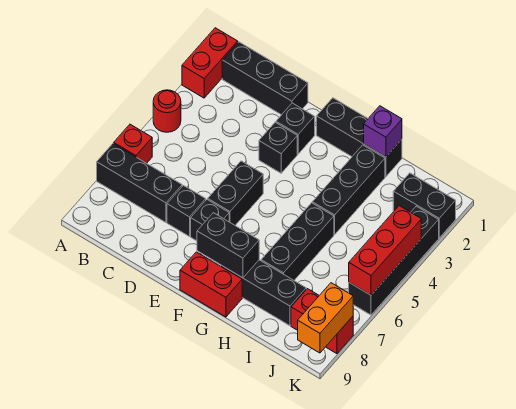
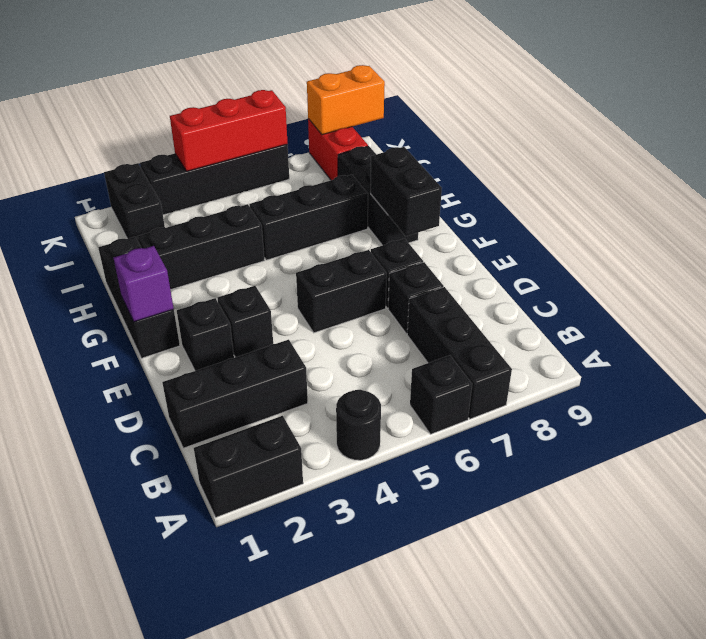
red 1x2 brick [182,28,238,98] -> black 1x2 brick [194,416,303,517]
red 1x1 round brick [153,90,181,132] -> black 1x1 round brick [336,390,381,460]
red 1x1 brick [114,124,152,163] -> black 1x1 brick [410,355,472,434]
black 1x3 brick [222,42,308,115] -> black 1x3 brick turned to [162,340,308,448]
red 1x2 brick [180,252,242,317] -> none
purple 1x1 brick [364,106,402,157] -> purple 1x1 brick moved to [114,246,174,322]

